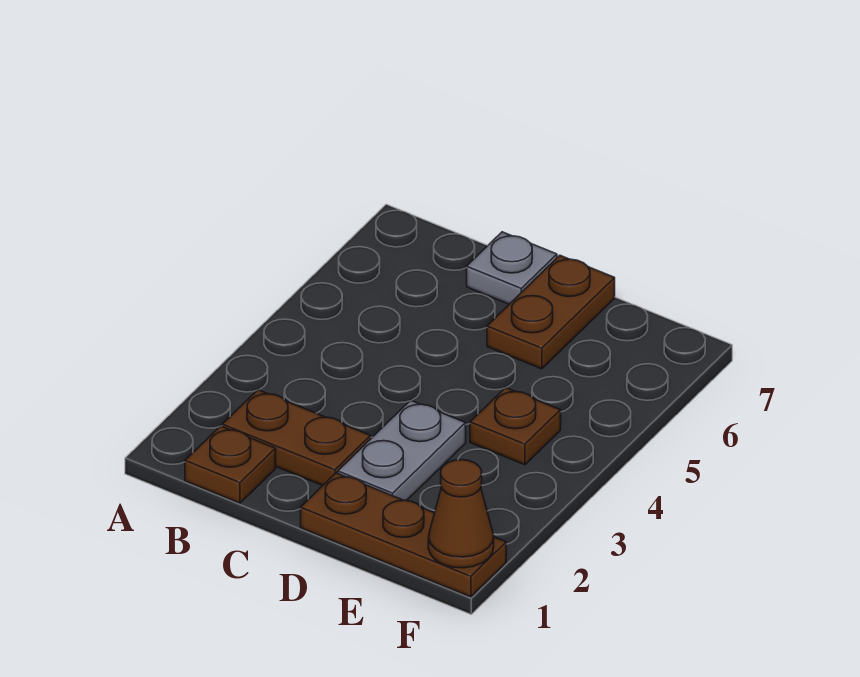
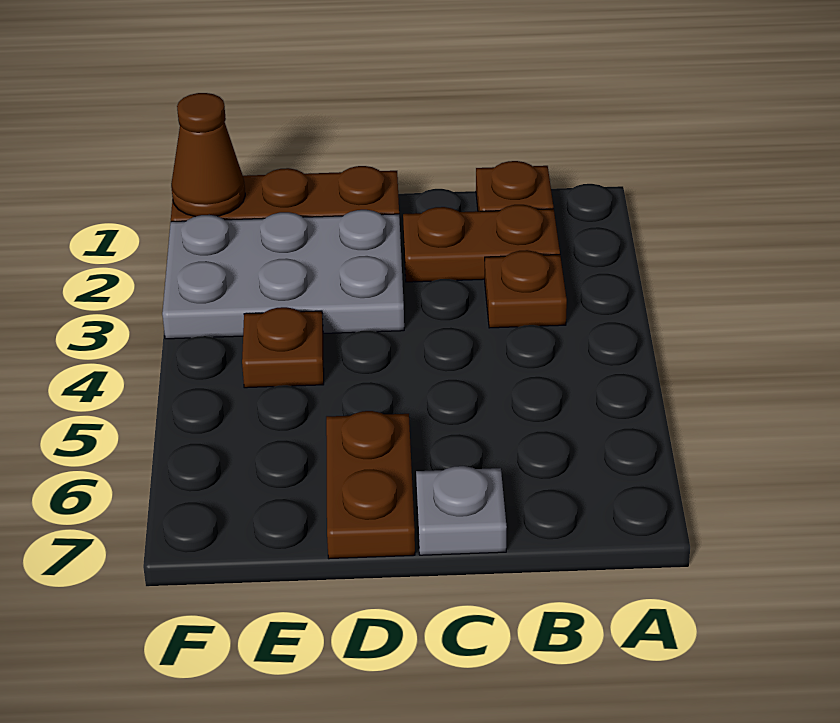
none -> brown 1x1 plate [485,250,567,328]
grey 1x2 plate [338,400,466,501] -> grey 2x3 plate [162,210,404,339]

